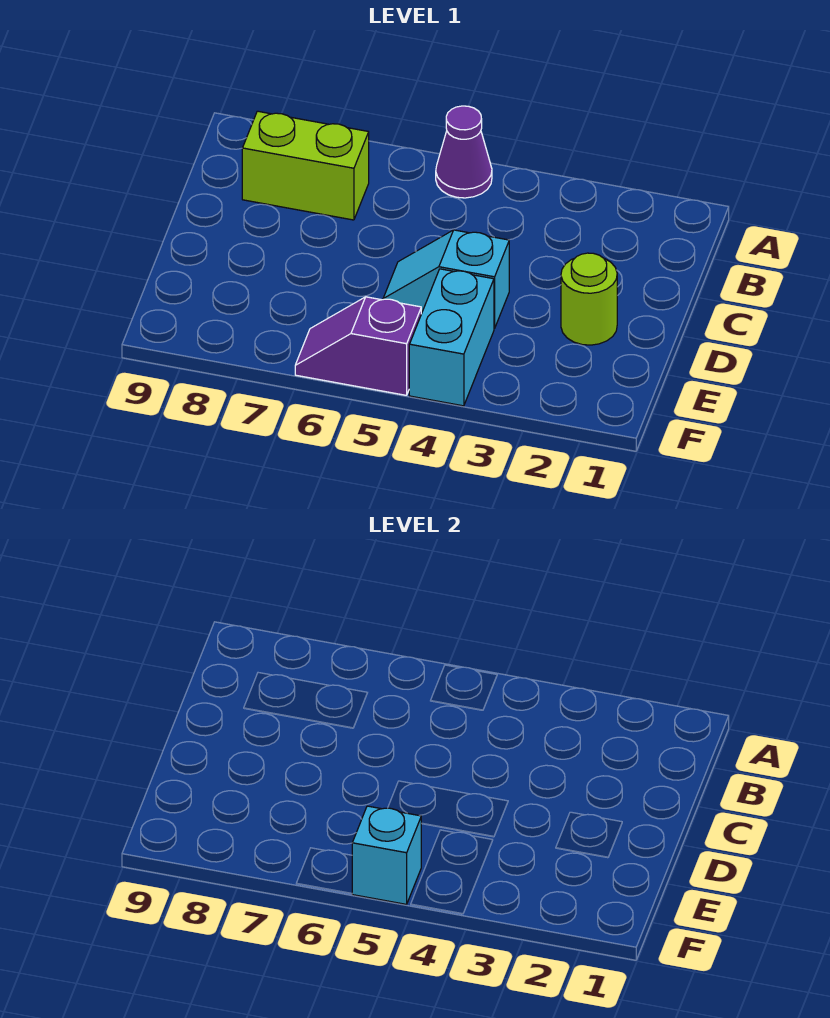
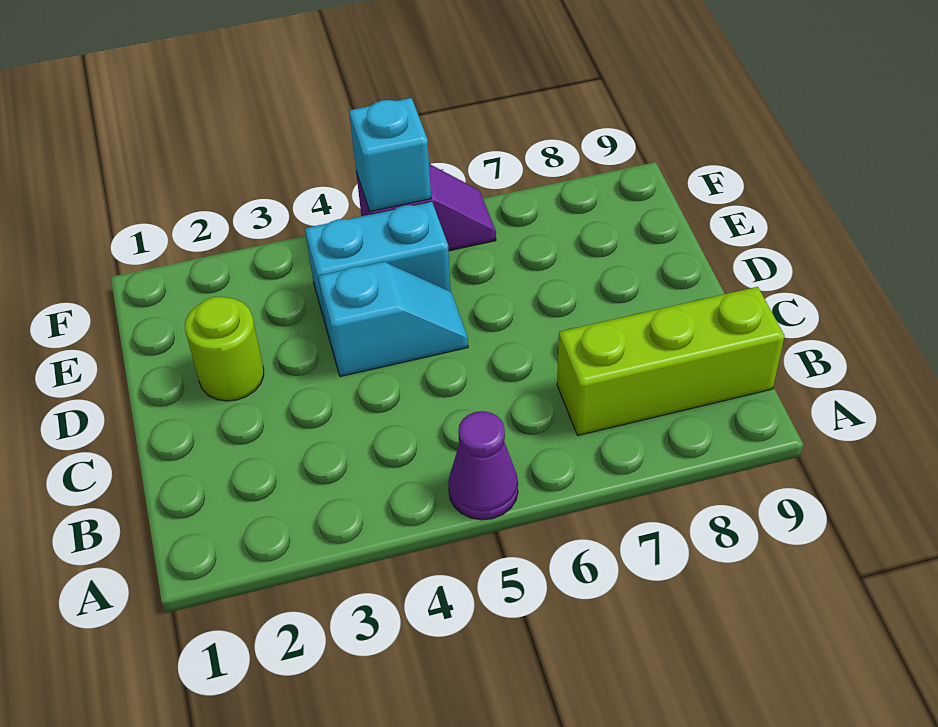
lime 1x2 brick [242,111,369,220] -> lime 1x3 brick [557,287,785,435]
cyan 1x2 brick [409,269,494,406] -> cyan 1x2 brick turned to [305,202,451,325]

